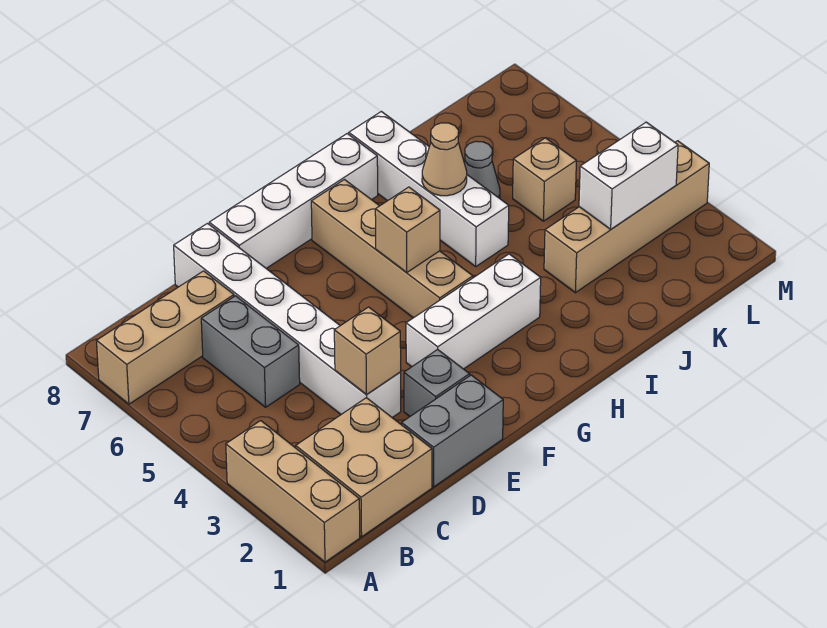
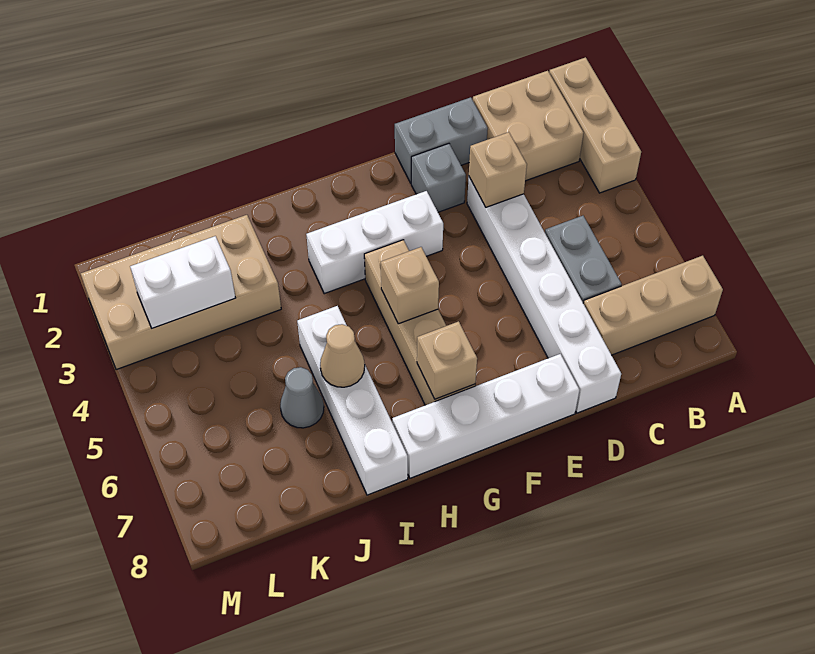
tan 1x4 brick [544,141,709,293] -> tan 2x4 brick [81,215,281,370]
tan 1x1 brick [513,138,576,221] -> tan 1x1 brick moved to [417,321,477,399]

